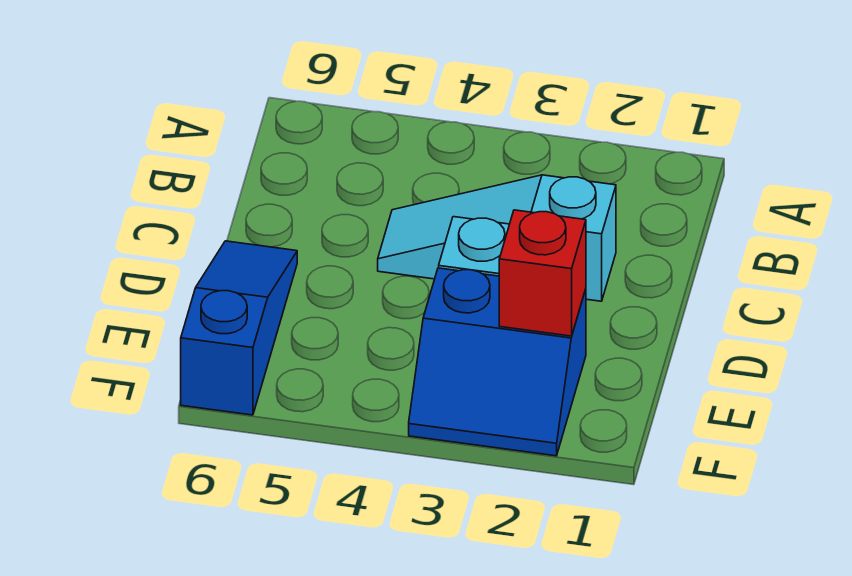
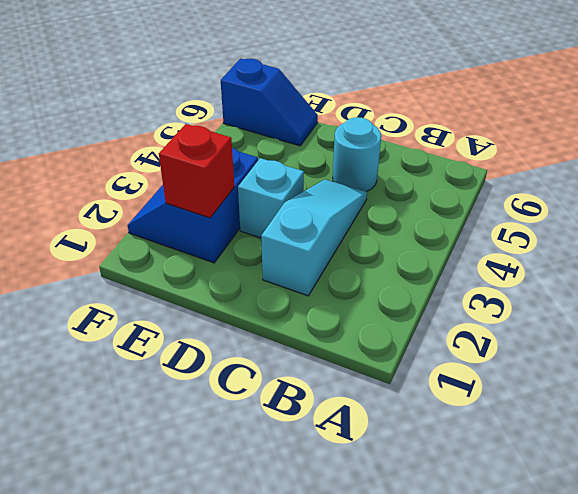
none -> cyan 1x1 round brick [333,117,381,192]
blue 1x3 slope [181,241,297,415] -> blue 1x2 slope [221,59,318,146]

